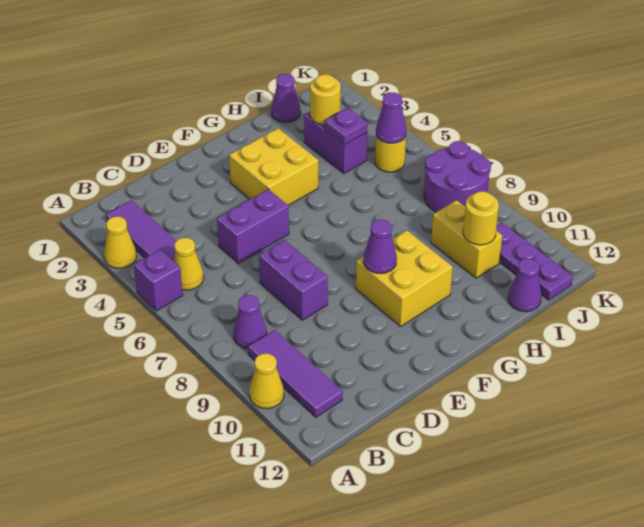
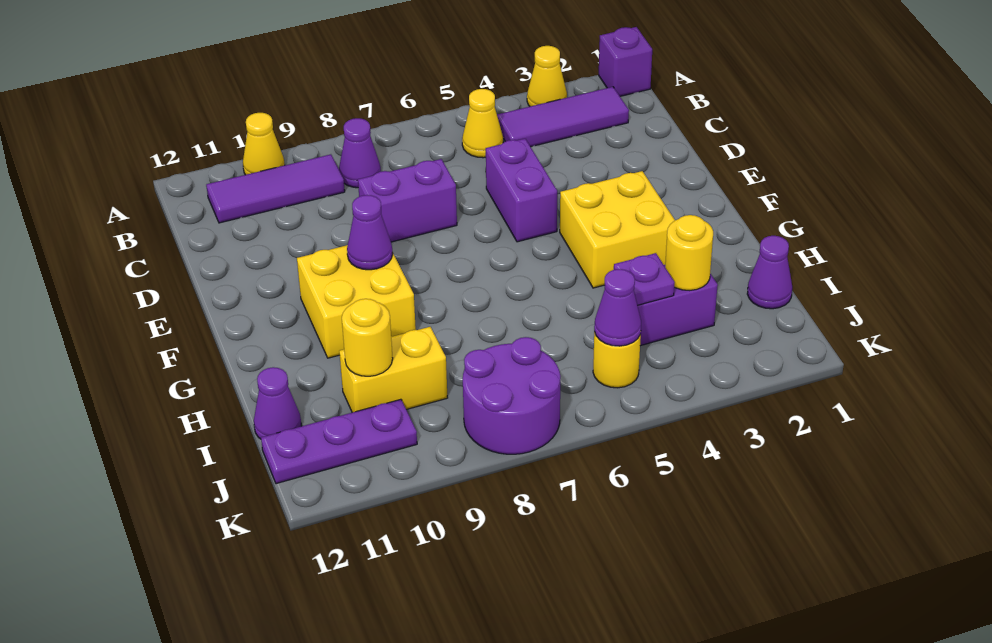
purple 1x1 brick [134,249,183,311] -> purple 1x1 brick moved to [599,27,652,96]

